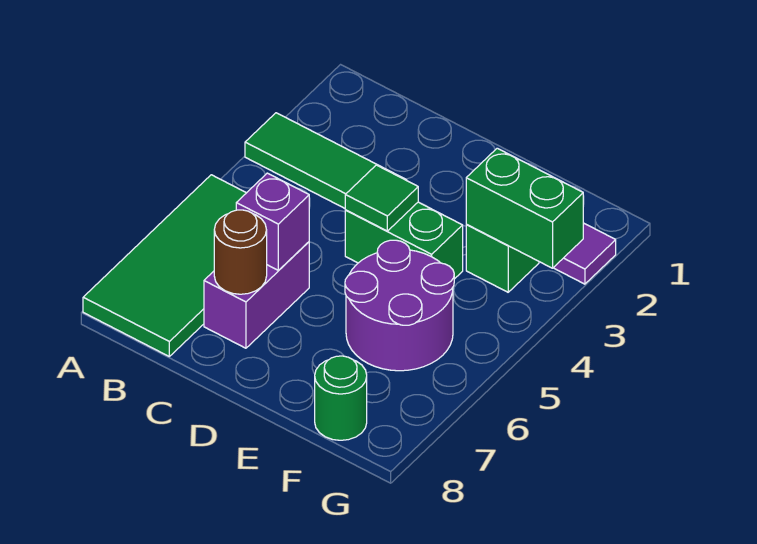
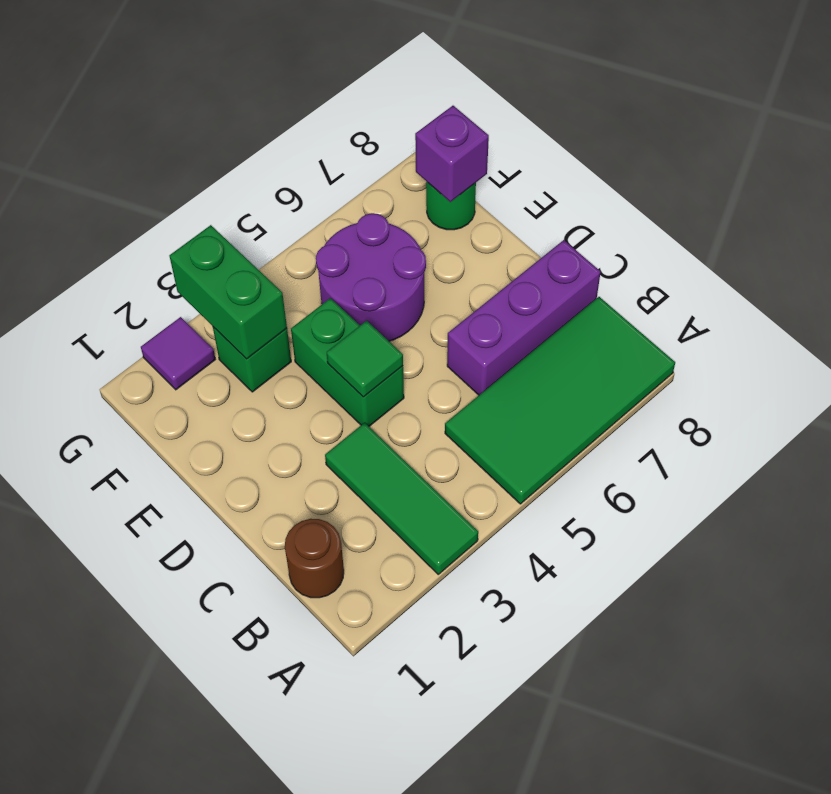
purple 1x2 brick [204,242,309,348] -> purple 1x3 brick [447,240,601,395]
purple 1x1 brick [236,173,309,270] -> purple 1x1 brick moved to [415,106,489,202]
brown 1x1 round brick [214,210,267,294] -> brown 1x1 round brick moved to [285,519,344,598]

